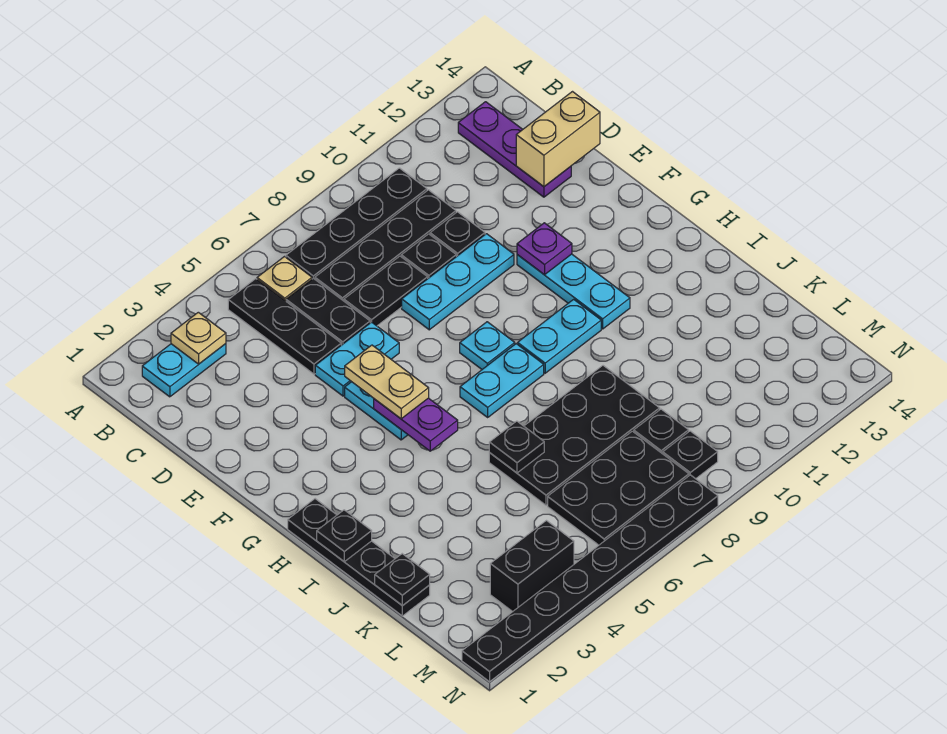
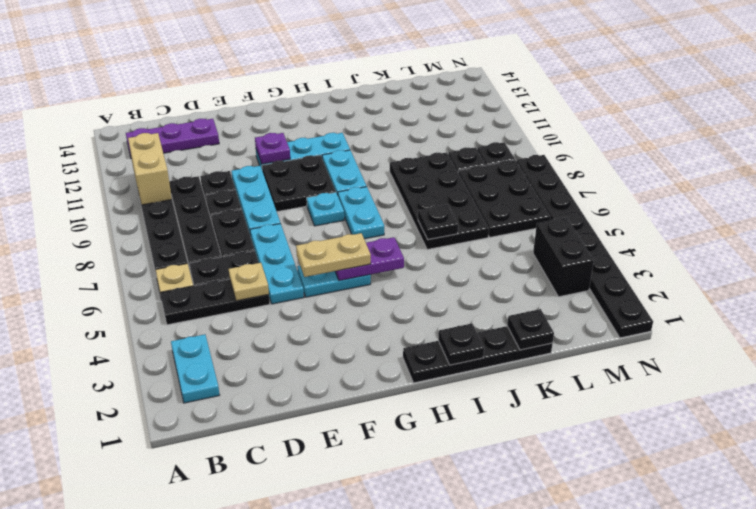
tan 1x1 plate [171,312,226,364] -> tan 1x1 plate moved to [229,263,269,301]
tan 1x2 brick [516,92,600,187] -> tan 1x2 brick moved to [128,133,172,205]
cyan 1x2 plate [315,322,399,396] -> cyan 1x3 plate [250,224,304,304]
none -> black 2x2 plate [262,155,336,212]

